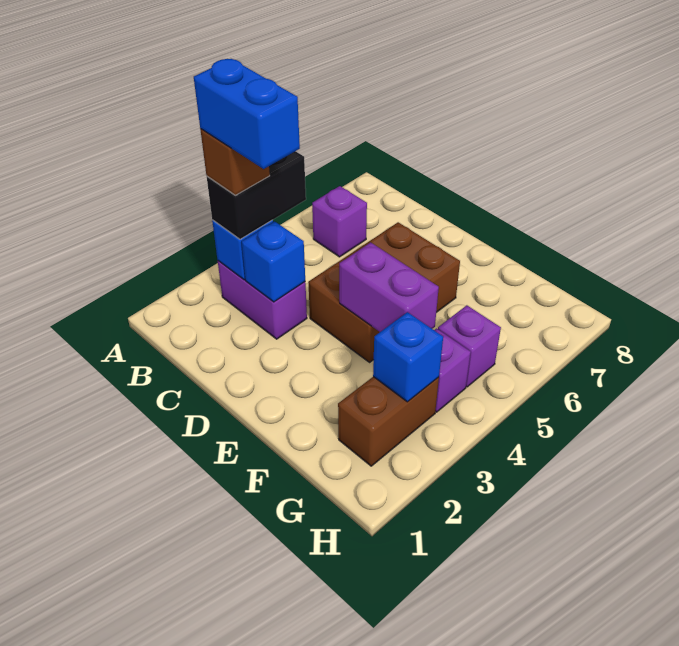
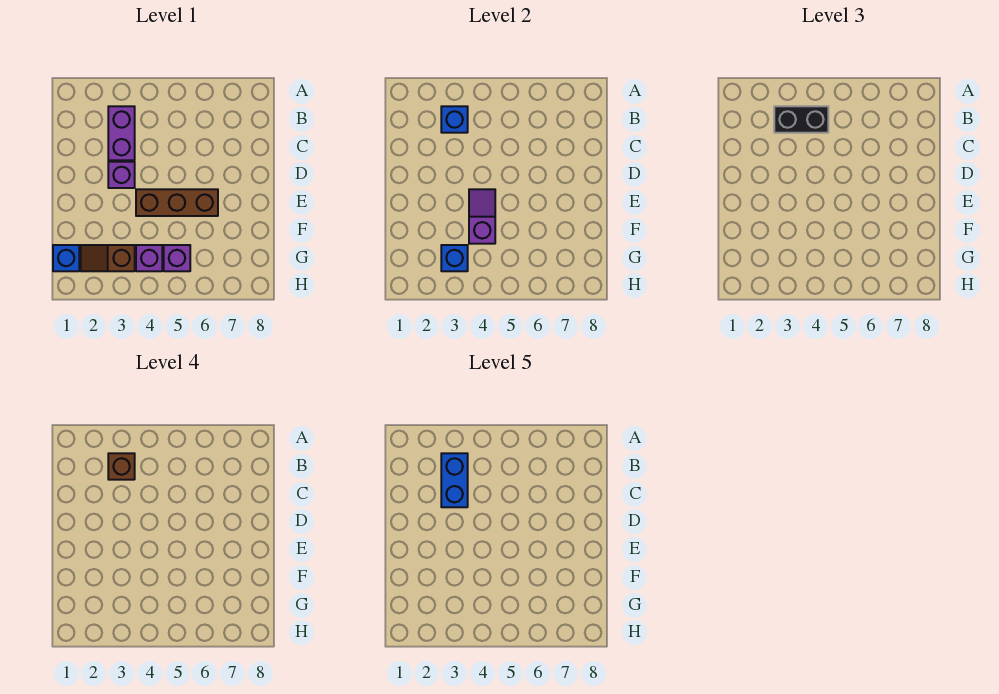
purple 1x1 brick [312,186,367,257] -> purple 1x1 brick moved to [108,162,135,188]
blue 1x1 brick [242,221,305,302] -> blue 1x1 brick moved to [53,245,79,271]
brown 2x3 brick [308,222,460,362] -> brown 1x3 brick [136,189,218,216]
purple 1x2 brick [339,242,439,332] -> purple 1x2 slope [469,189,495,244]
brown 1x2 brick [338,377,439,466] -> brown 1x2 slope [81,245,135,271]

